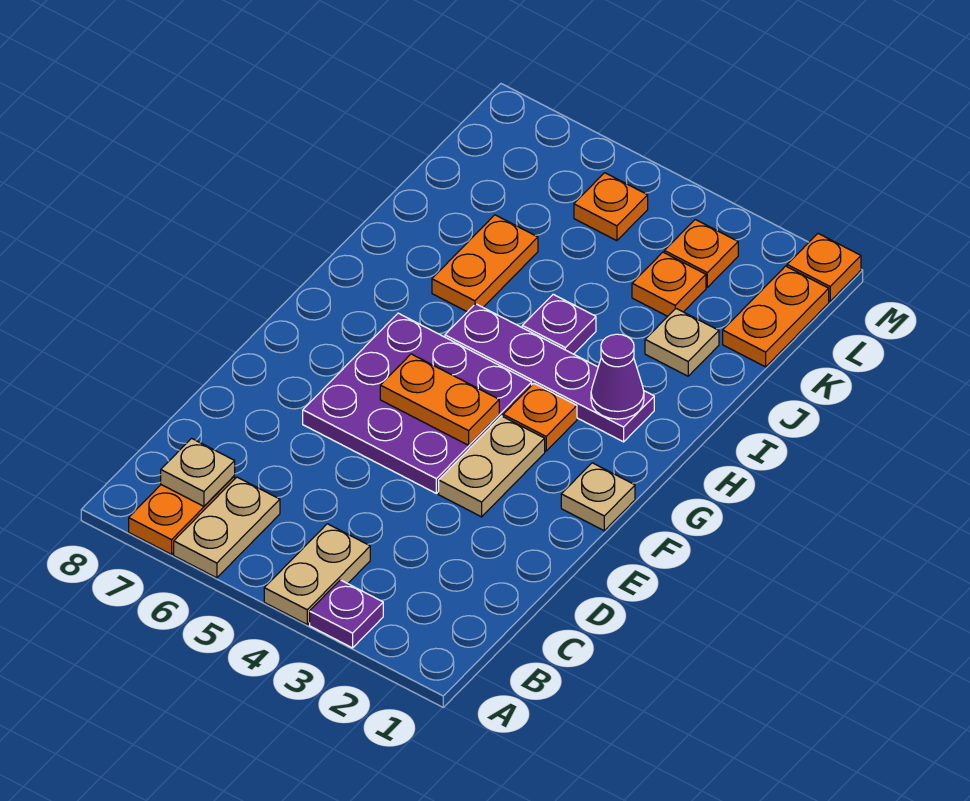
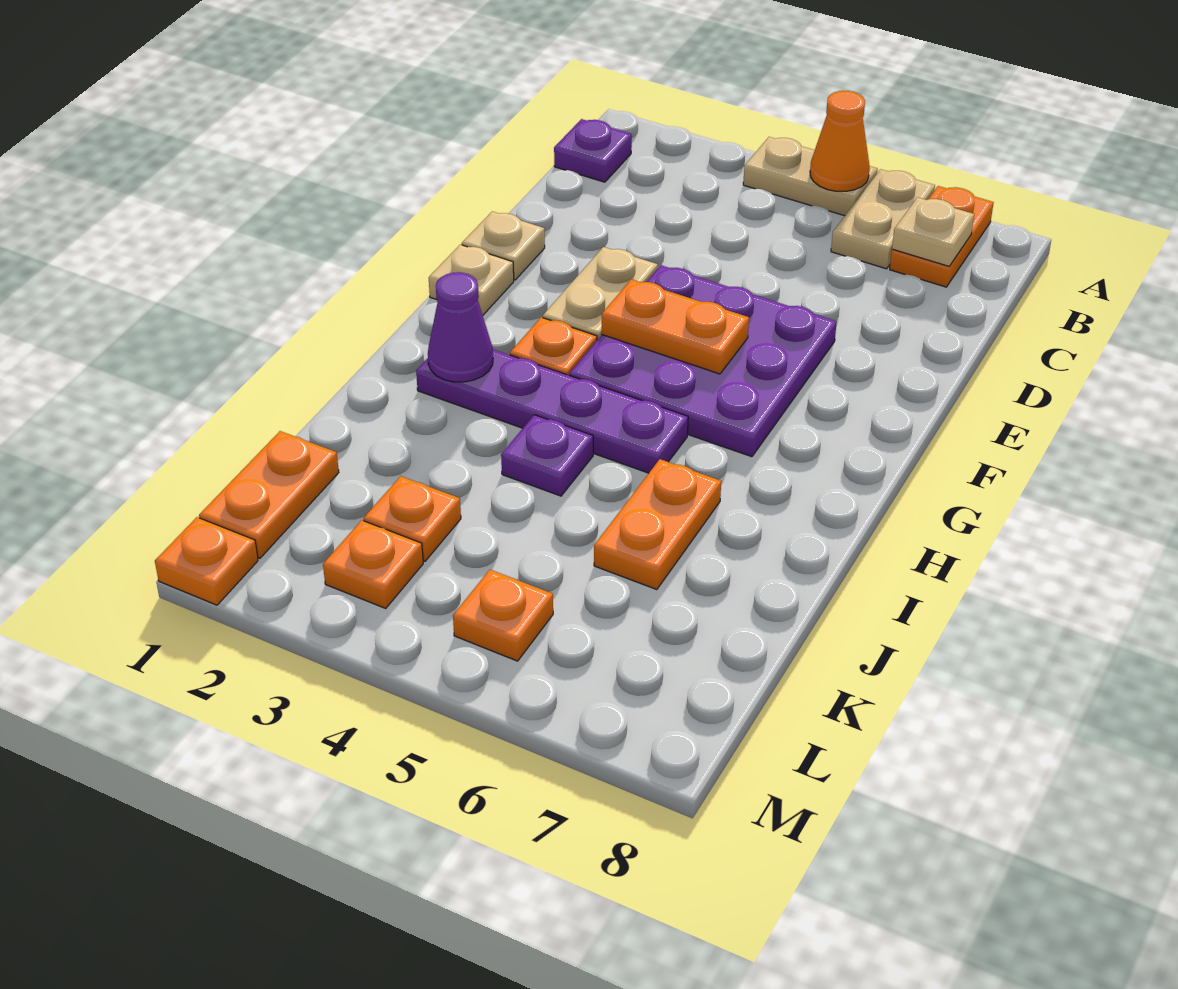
purple 1x1 plate [310,580,383,648] -> purple 1x1 plate moved to [554,119,632,182]
tan 1x2 plate [264,524,370,624] -> tan 1x2 plate turned to [743,137,878,216]
none -> orange 1x1 cone [810,91,870,191]
tan 1x1 plate [645,309,719,376] -> tan 1x1 plate moved to [462,211,545,280]

